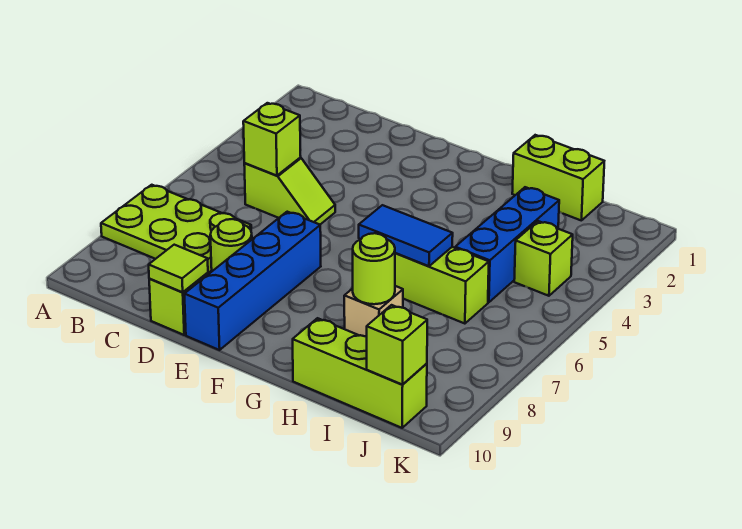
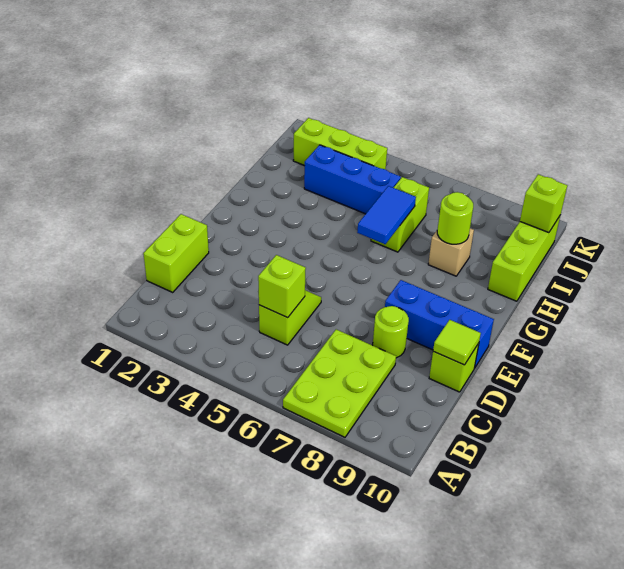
blue 1x4 brick [184,212,321,350] -> blue 1x3 brick [385,280,494,368]
lime 1x2 brick [512,135,604,221] -> lime 1x2 brick moved to [143,214,209,292]
lime 1x1 brick [514,221,573,296] -> lime 1x3 brick [293,118,387,169]

